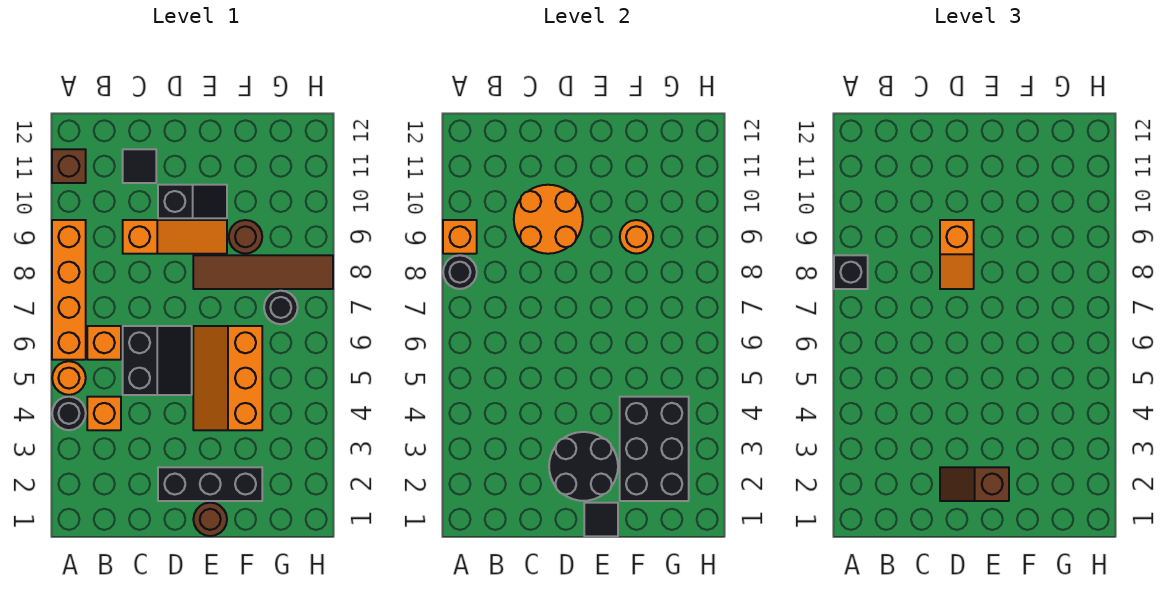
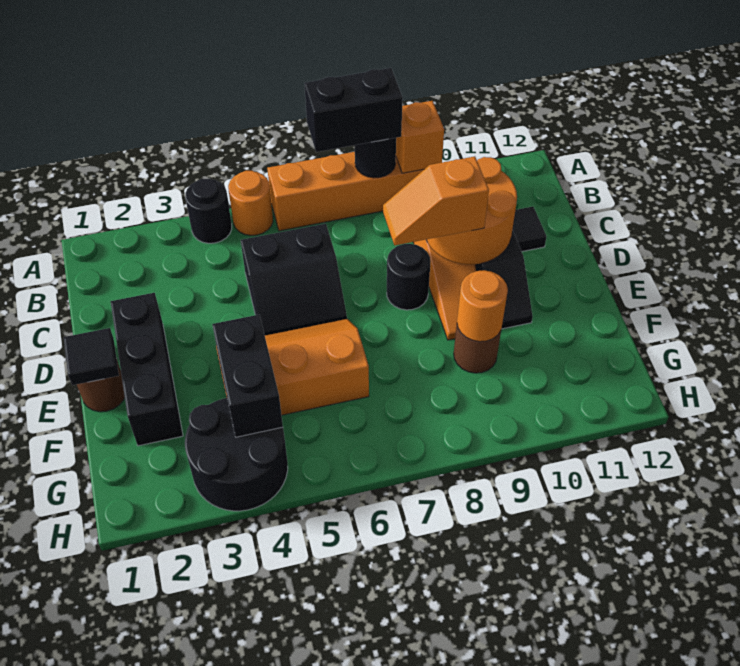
black 1x1 brick [834,255,868,289] -> black 1x2 brick [304,68,403,152]
brown 1x1 brick [52,149,86,183] -> none
orange 1x1 brick [87,397,121,430] -> none
orange 1x1 brick [87,326,121,360] -> none
black 2x2 round brick [549,432,618,501] -> black 2x2 round brick moved to [185,398,288,511]
brown 1x2 slope [940,467,1009,501] -> none
brown 1x4 tile [193,255,333,289] -> none
black 2x3 brick [620,397,689,501] -> black 1x2 brick [212,315,283,437]
black 1x1 round brick [264,291,298,324] -> black 1x1 round brick moved to [387,244,431,310]

